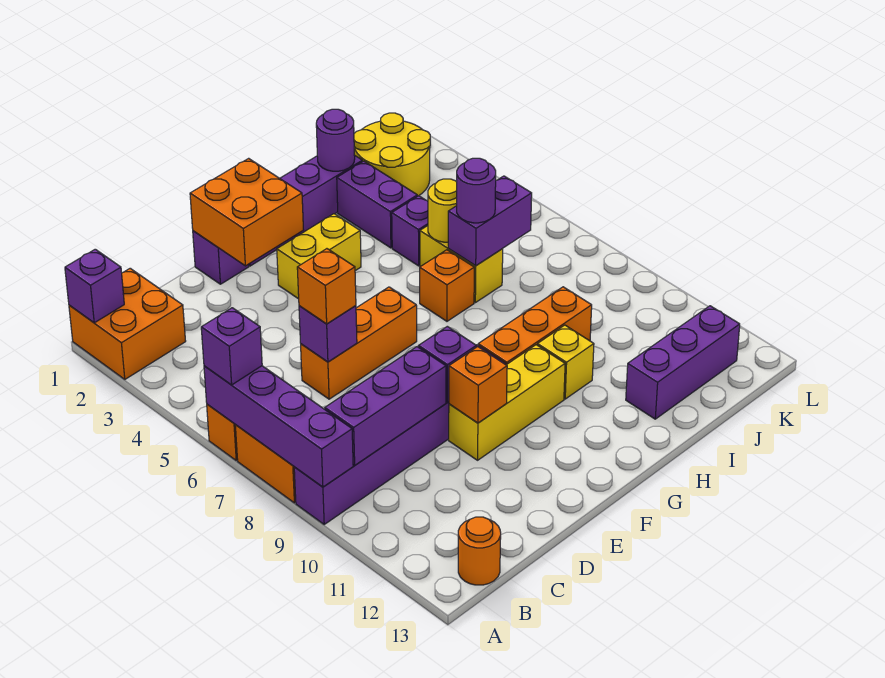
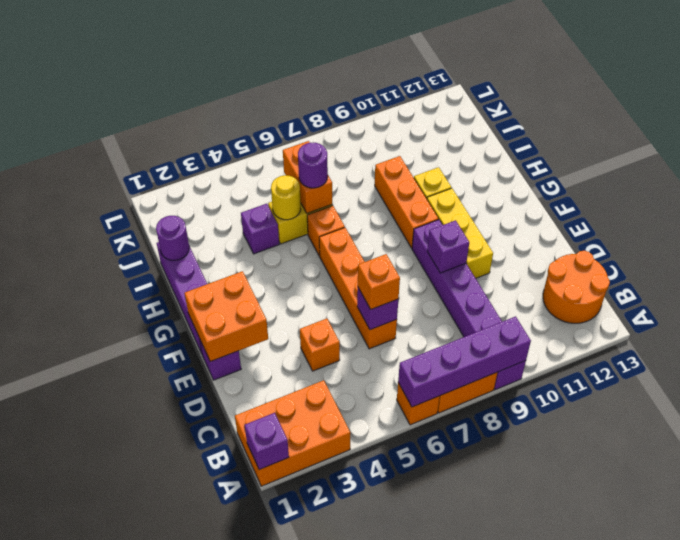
orange 2x2 brick [69,268,186,379] -> orange 2x3 brick [235,380,350,486]
purple 1x1 brick [201,308,262,385] -> none
purple 1x3 brick [325,347,446,465] -> none
orange 1x1 round brick [458,517,501,585] -> orange 2x2 round brick [543,251,610,323]
orange 1x3 brick [301,287,417,399] -> orange 1x4 brick [319,228,397,349]
orange 1x1 brick [449,347,507,423] -> orange 1x1 brick moved to [300,318,340,371]
yellow 1x2 brick [277,214,361,299] -> none
purple 1x2 brick [337,161,417,248] -> none
purple 1x2 brick [448,176,532,266] -> orange 1x2 brick [283,141,332,213]
purple 1x3 brick [626,306,740,419] -> none
yellow 2x2 round brick [354,113,430,196] -> none

